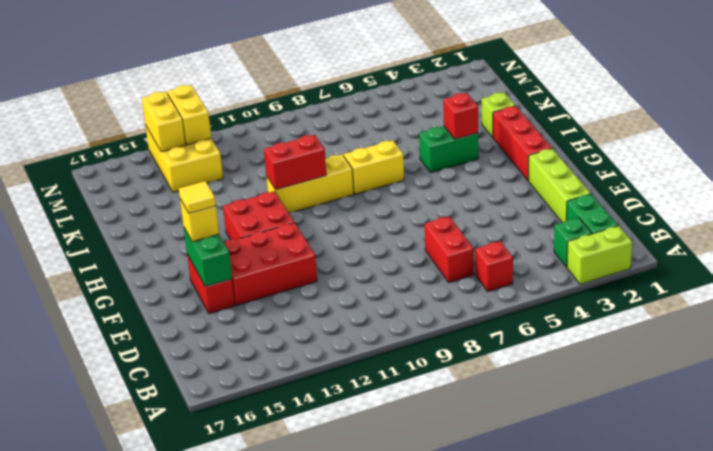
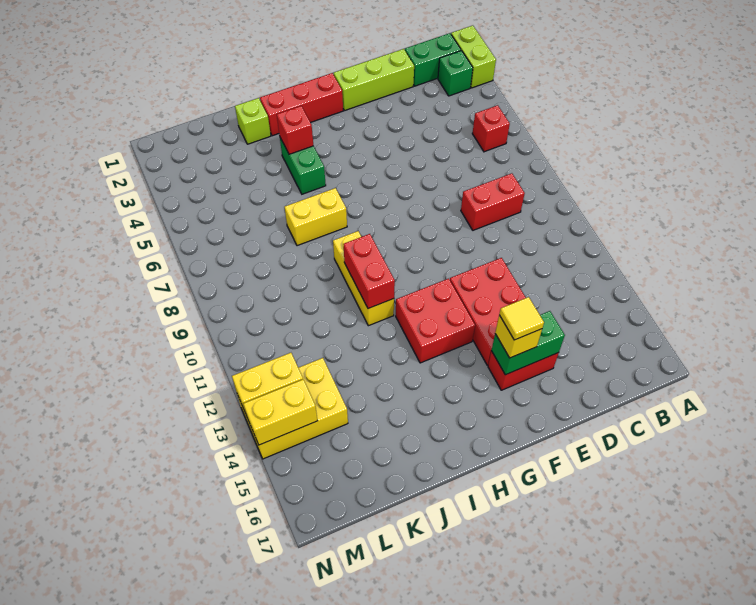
red 1x2 brick [425,216,474,283] -> red 1x2 brick moved to [461,173,525,230]
yellow 1x2 brick [344,140,404,194] -> yellow 1x2 brick turned to [285,188,347,246]

